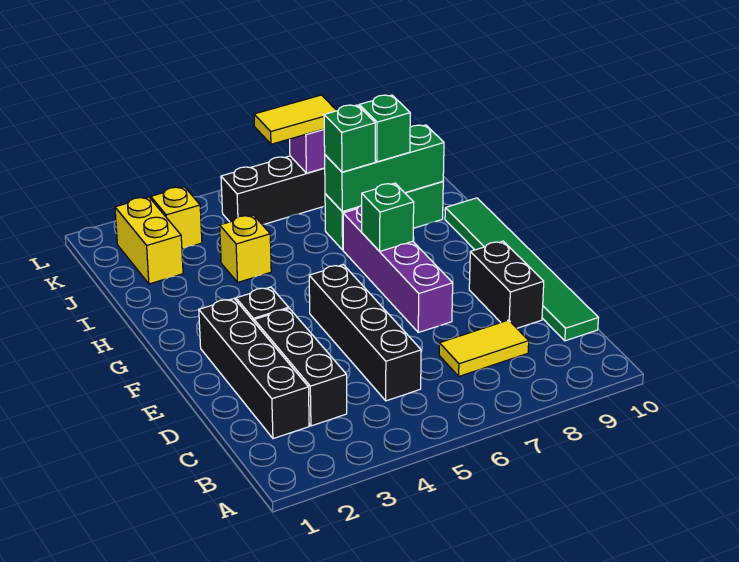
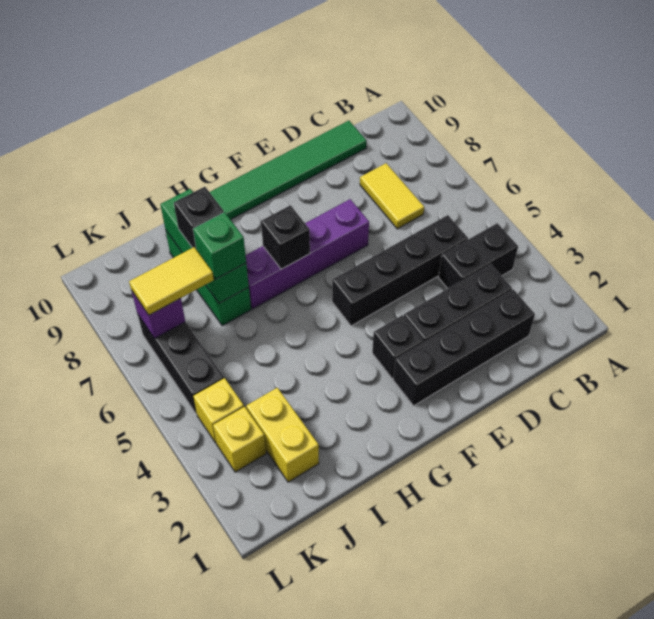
black 1x2 brick [469,241,544,328] -> black 1x2 brick moved to [439,223,518,288]
green 1x1 brick [362,183,414,251] -> black 1x1 brick [261,205,310,269]
yellow 1x1 brick [220,215,271,282] -> yellow 1x1 brick moved to [193,378,244,443]
green 1x1 brick [359,95,410,162] -> black 1x1 brick [174,187,224,249]
yellow 1x2 brick [115,197,183,284] -> yellow 1x2 brick turned to [246,388,319,482]
yellow 1x2 tile [254,95,337,144] -> yellow 1x2 tile turned to [129,247,214,315]

